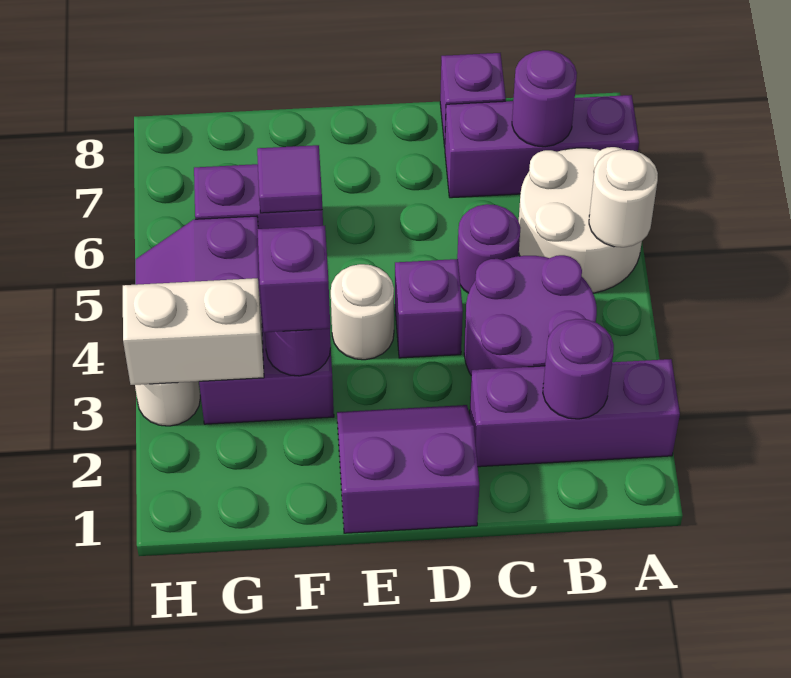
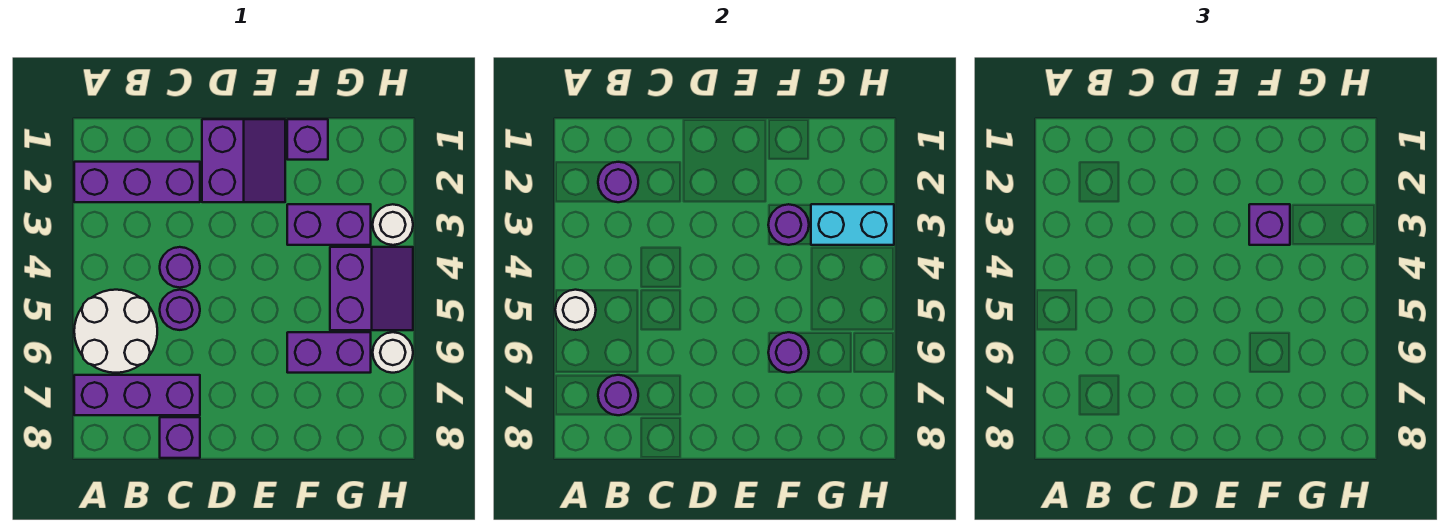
purple 2x2 round brick [464,255,597,375] -> purple 1x1 round brick [160,247,200,288]
purple 2x2 slope [337,405,479,533] -> purple 2x2 slope turned to [202,119,285,202]
purple 1x1 brick [395,259,463,358] -> purple 1x1 brick moved to [287,119,328,160]
white 1x1 round brick [331,264,394,360] -> white 1x1 round brick moved to [373,332,413,373]
purple 1x1 tile [257,145,322,213] -> purple 1x1 round brick [768,332,809,373]
white 1x2 brick [123,278,264,385] -> cyan 1x2 brick [811,204,894,245]

